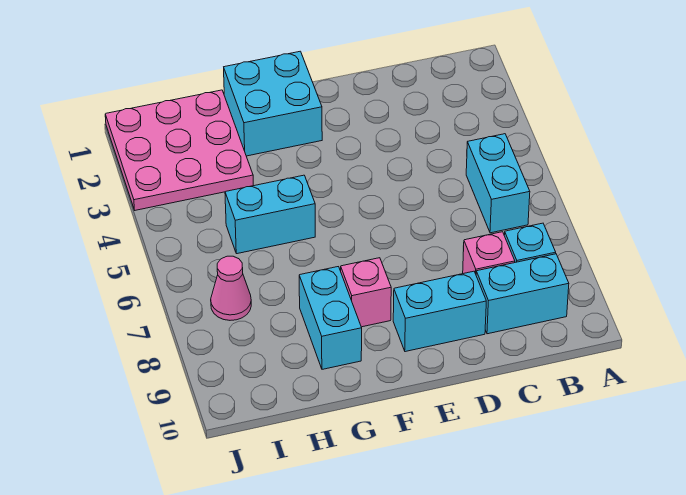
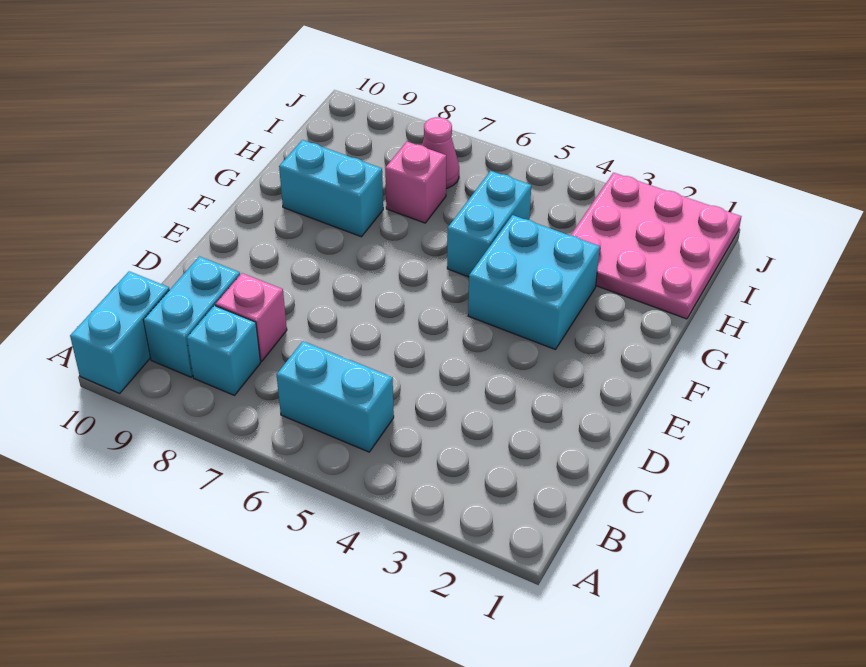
cyan 1x2 brick [393,271,486,352] -> cyan 1x2 brick moved to [70,271,169,393]
cyan 2x2 brick [224,51,322,156] -> cyan 2x2 brick moved to [468,215,600,350]
pink 1x1 brick [341,258,391,327] -> pink 1x1 brick moved to [385,142,446,223]

